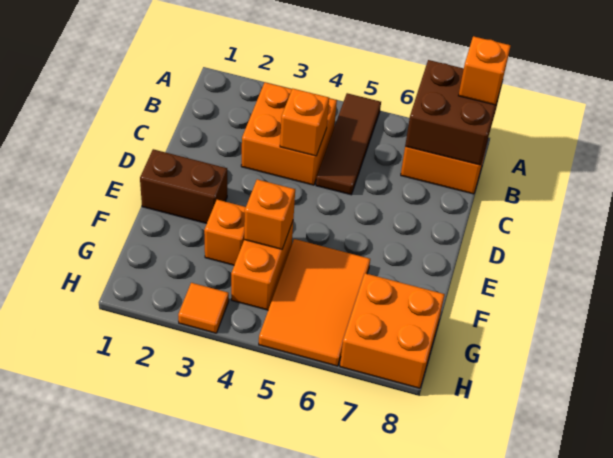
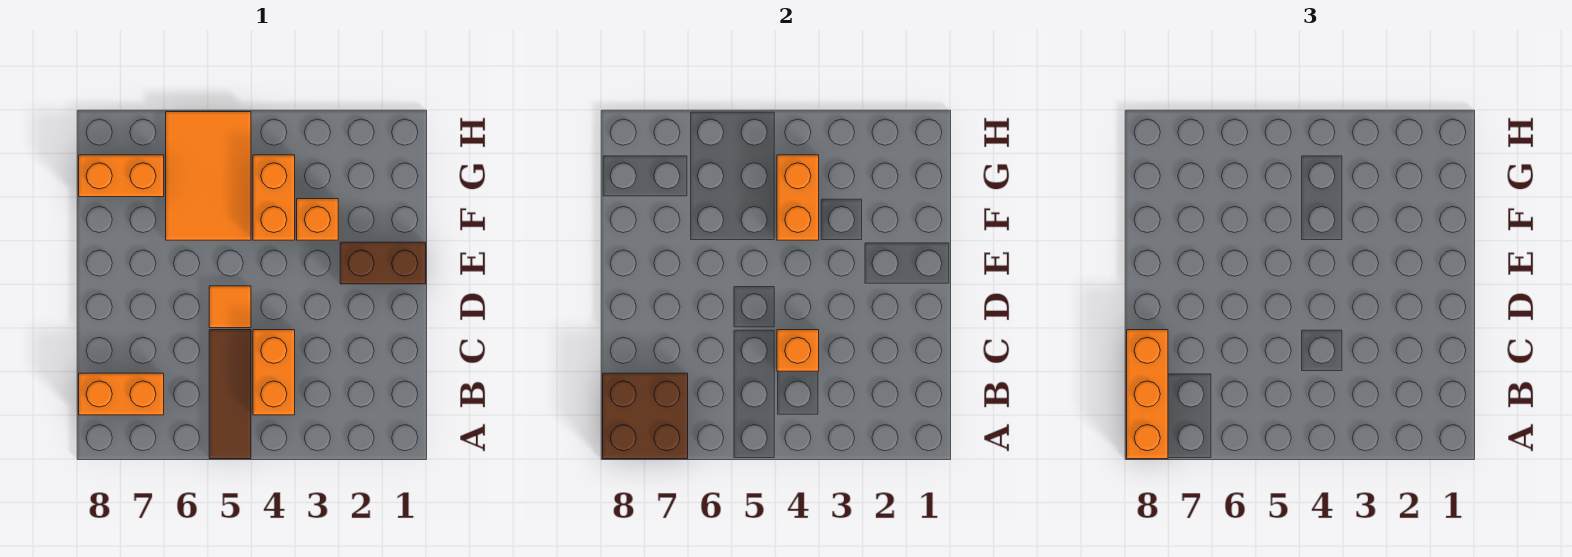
orange 1x1 brick [458,36,511,105] -> orange 1x3 brick [1127,330,1168,459]
orange 2x2 brick [241,82,337,185] -> orange 1x2 brick [253,330,295,415]
orange 1x1 brick [244,179,295,249] -> orange 1x2 brick [777,155,819,240]
orange 2x2 brick [340,273,445,388] -> orange 1x2 brick [79,155,164,197]
orange 1x1 tile [178,283,229,333] -> orange 1x1 tile moved to [209,286,251,328]

